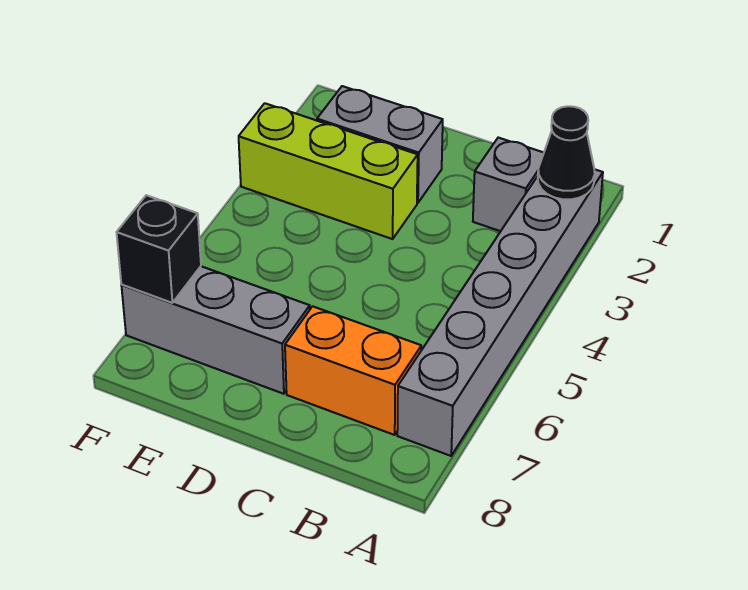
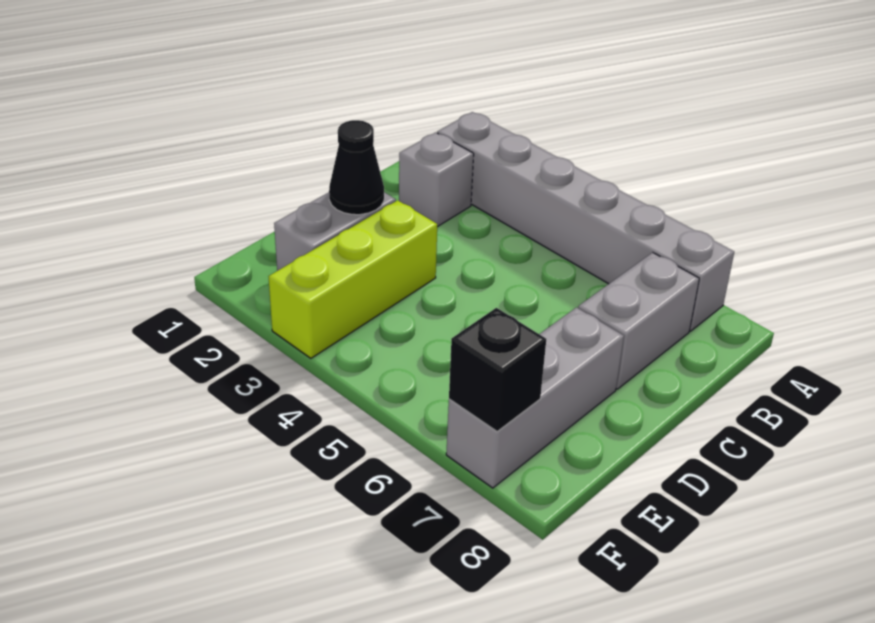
black 1x1 cone [538,106,595,199] -> black 1x1 cone moved to [329,120,384,215]
orange 1x2 brick [285,306,421,435] -> grey 1x2 brick [578,252,699,389]

